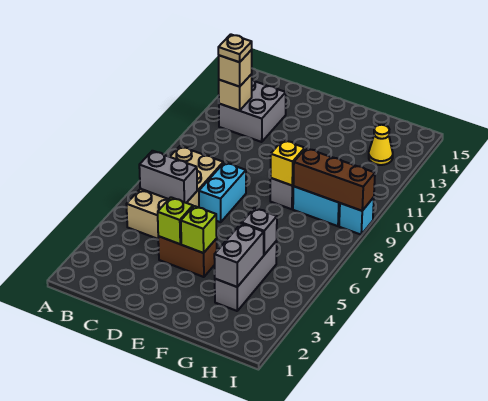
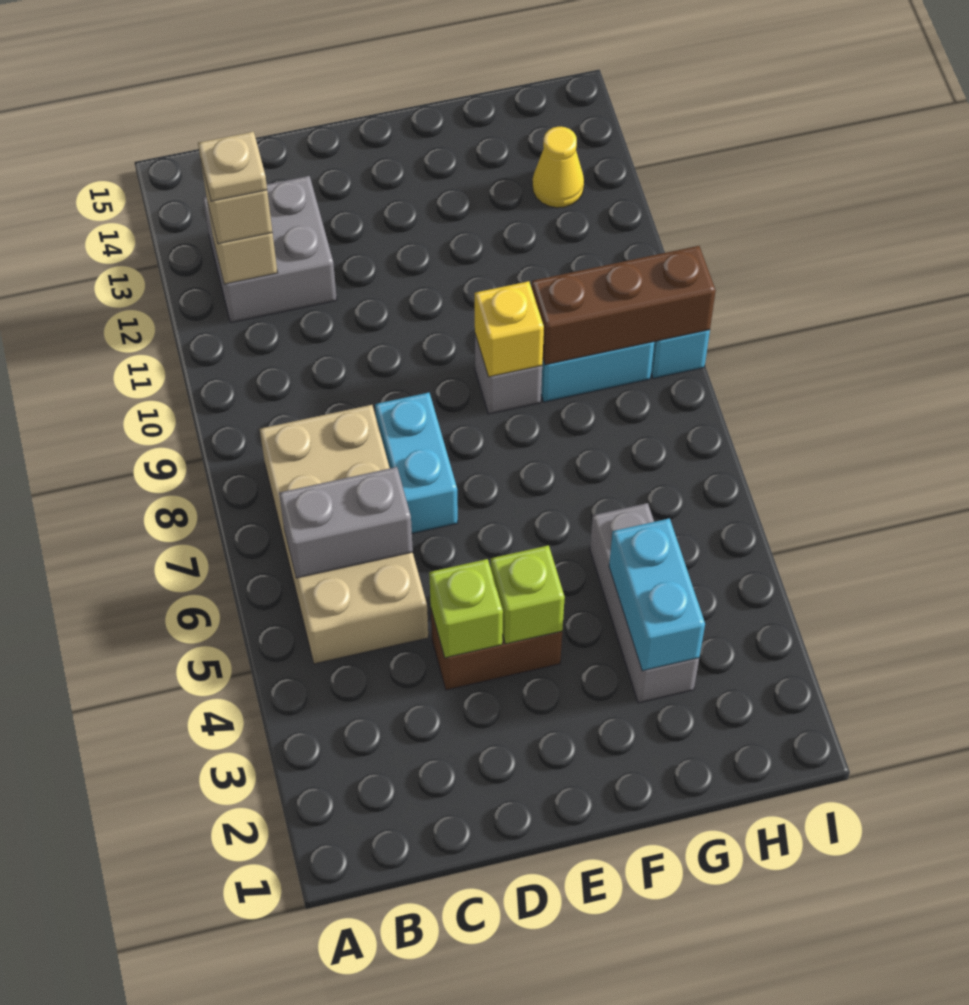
grey 1x2 brick [214,223,264,287] -> cyan 1x2 brick [609,518,705,671]
grey 1x1 brick [242,208,277,255] -> none

